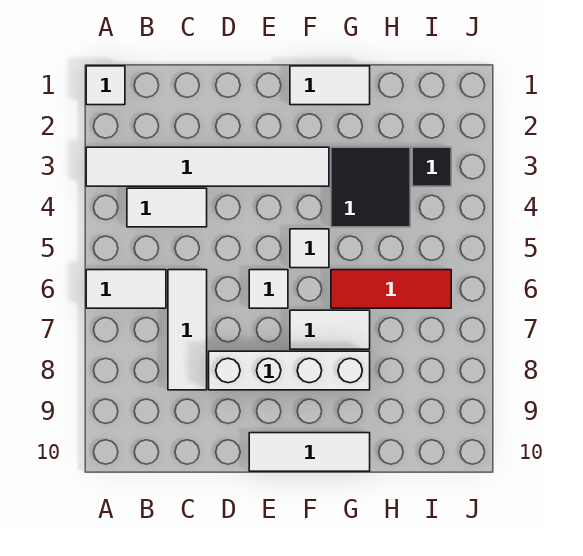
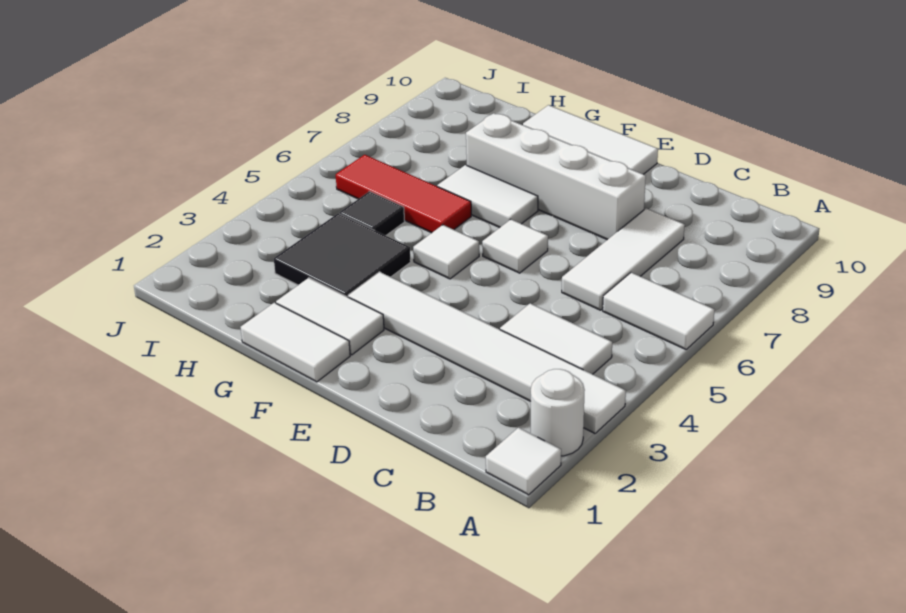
none -> white 1x1 round brick [531,369,585,456]
none -> white 1x2 tile [276,278,384,355]
black 1x1 tile [412,147,451,186] -> black 1x1 tile moved to [339,191,405,236]

